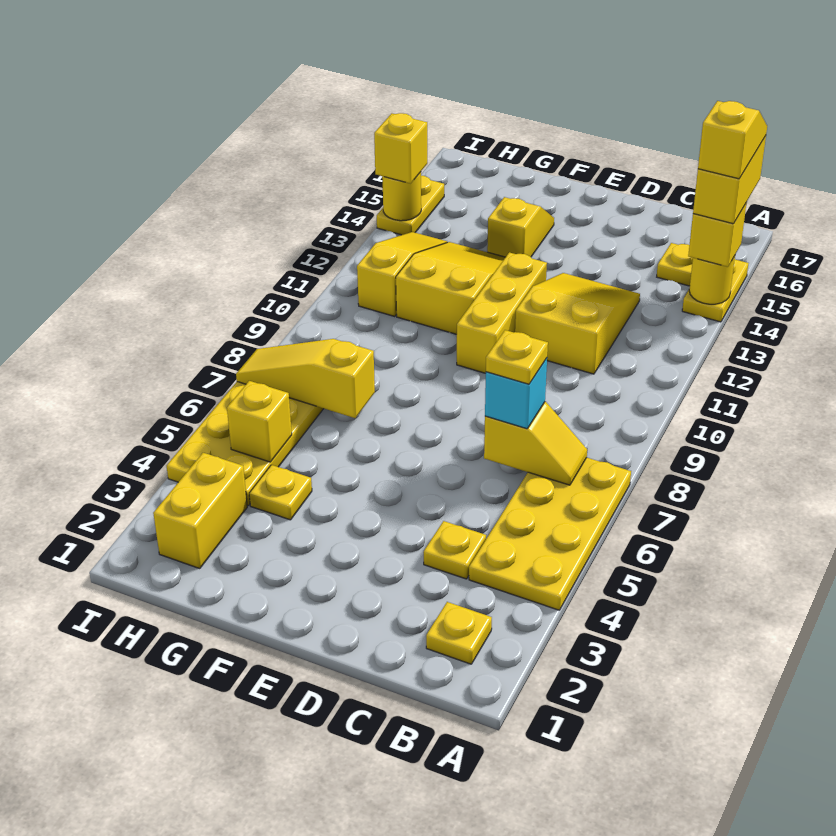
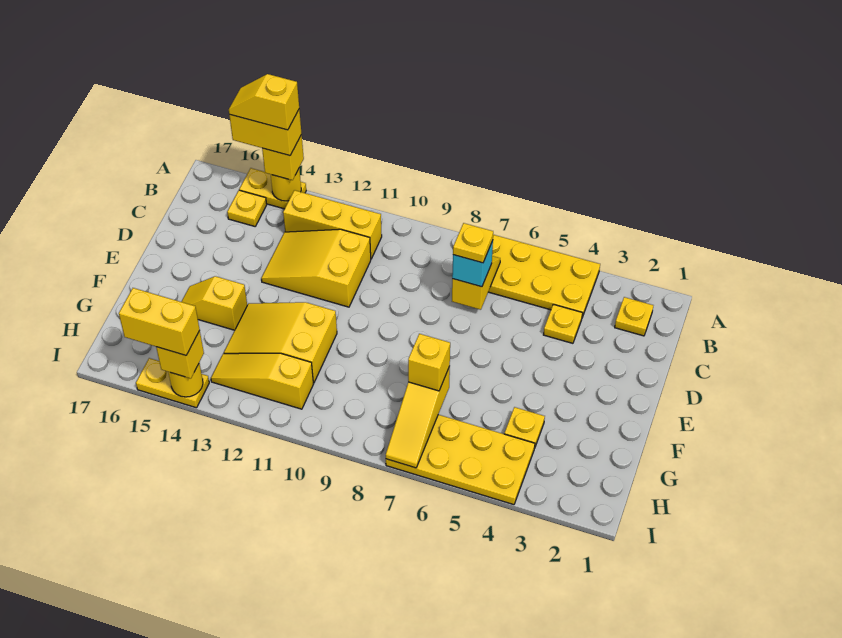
yellow 1x3 brick [457,252,547,373] -> yellow 1x3 brick moved to [283,190,382,259]
yellow 1x2 brick [153,453,247,568] -> yellow 1x2 brick moved to [119,288,200,355]
yellow 1x1 brick [227,381,292,462] -> yellow 1x1 brick moved to [408,334,450,391]

